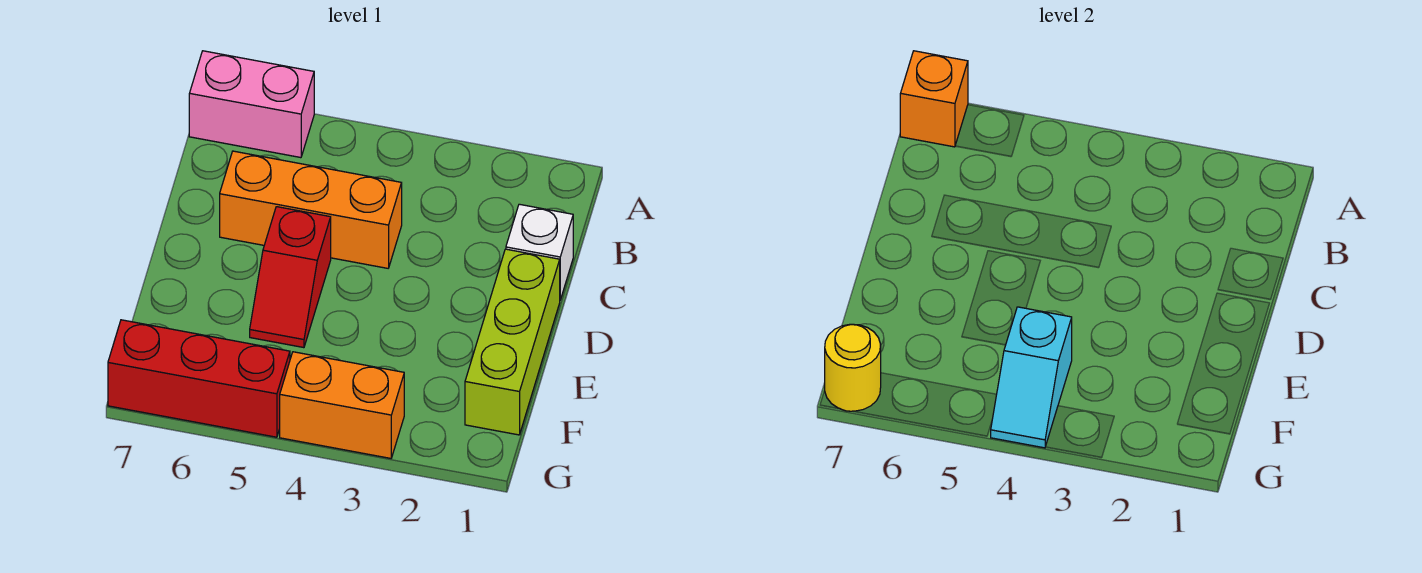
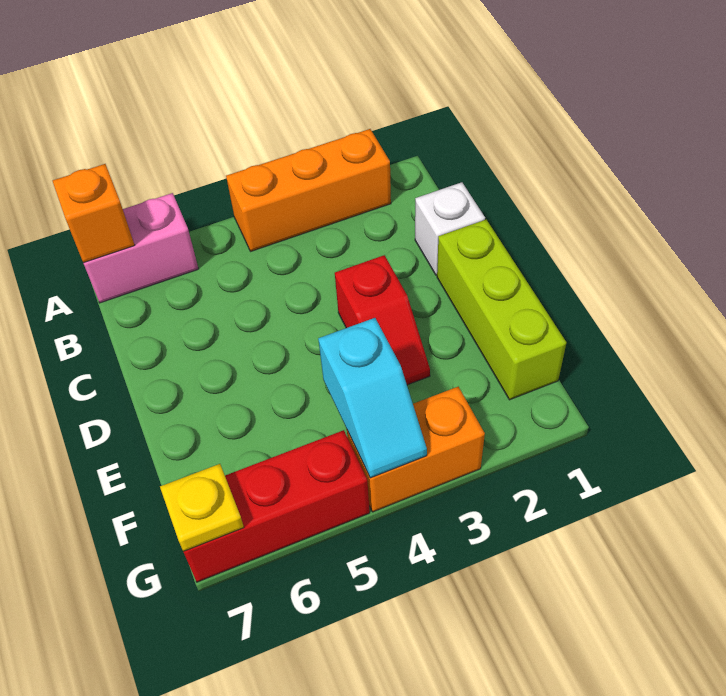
orange 1x3 brick [220,151,402,268] -> orange 1x3 brick moved to [226,129,391,251]
red 1x2 slope [250,207,331,348] -> red 1x2 slope moved to [335,255,430,385]
yellow 1x1 round brick [825,324,881,411] -> yellow 1x1 plate [160,464,244,551]

